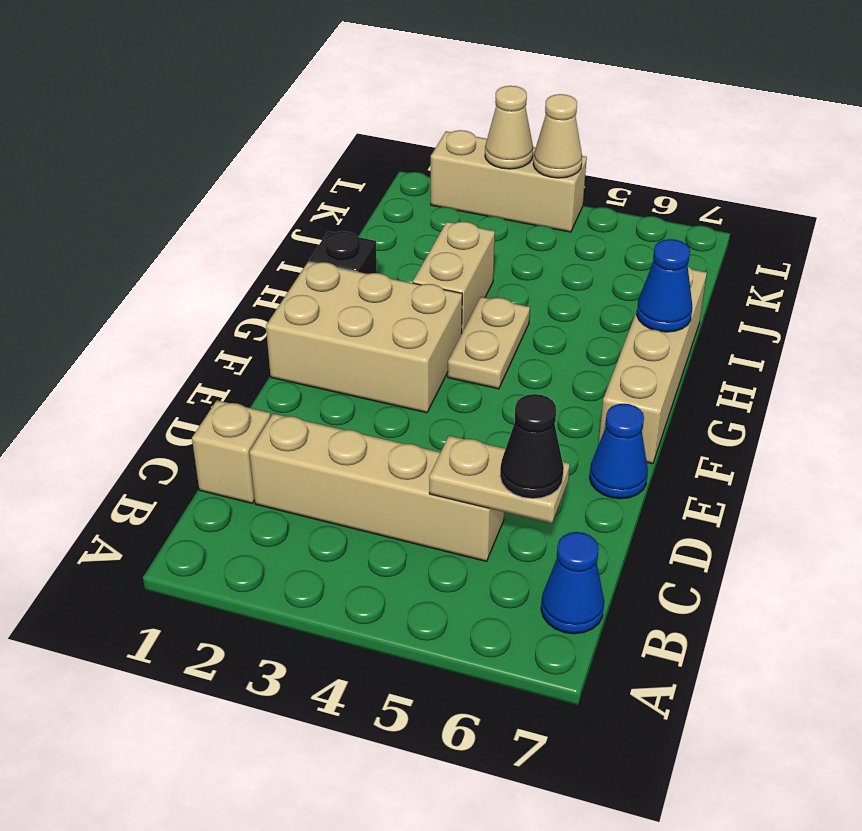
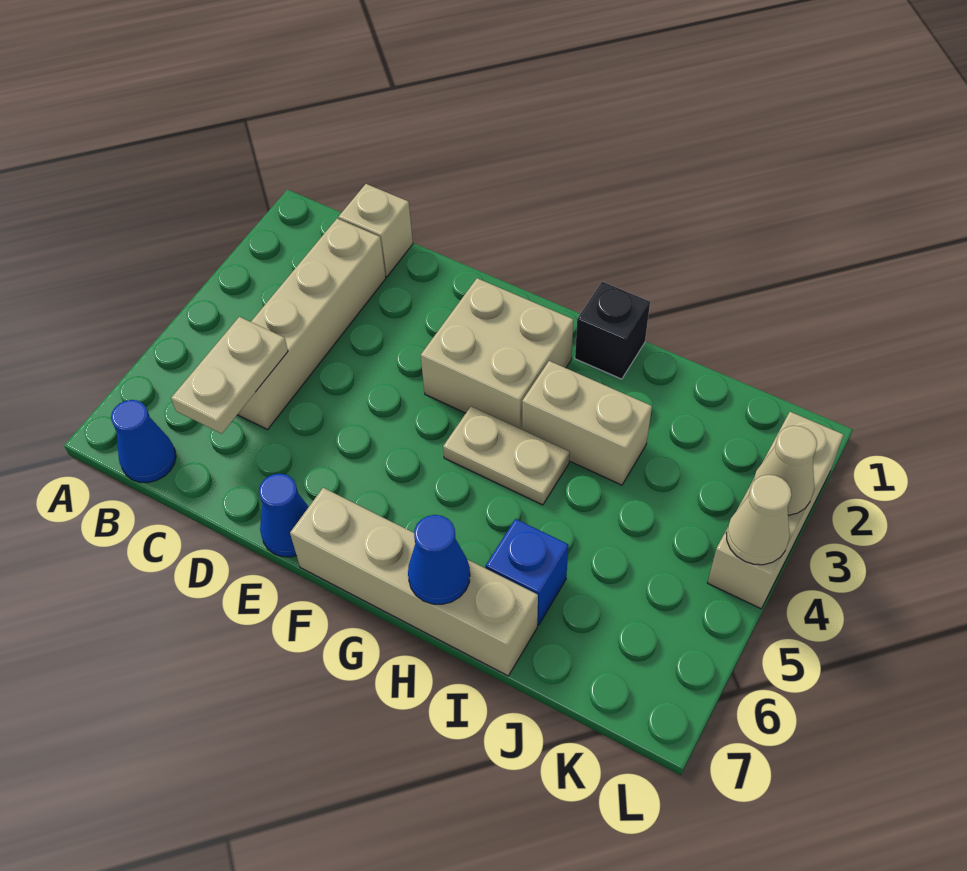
black 1x1 cone [500,394,564,499] -> none
tan 2x3 brick [266,262,462,413] -> tan 2x2 brick [421,278,574,429]
none -> blue 1x1 brick [486,519,568,625]

